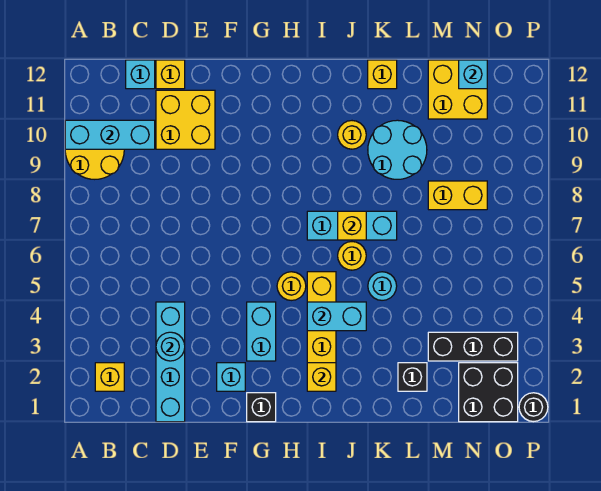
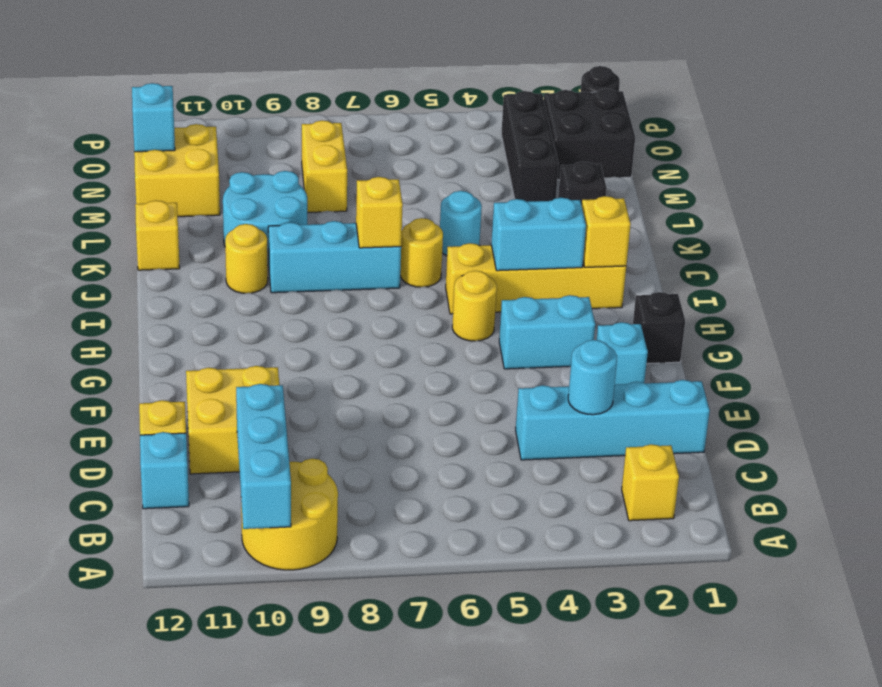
cyan 1x2 brick [307,302,366,331] -> cyan 1x2 brick turned to [491,198,586,271]
cyan 1x3 brick [307,211,397,240] -> cyan 1x3 brick turned to [268,221,401,293]

